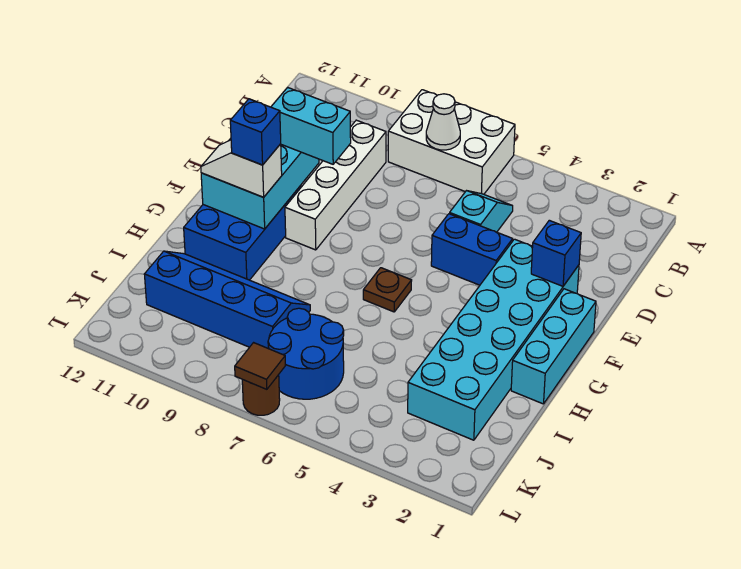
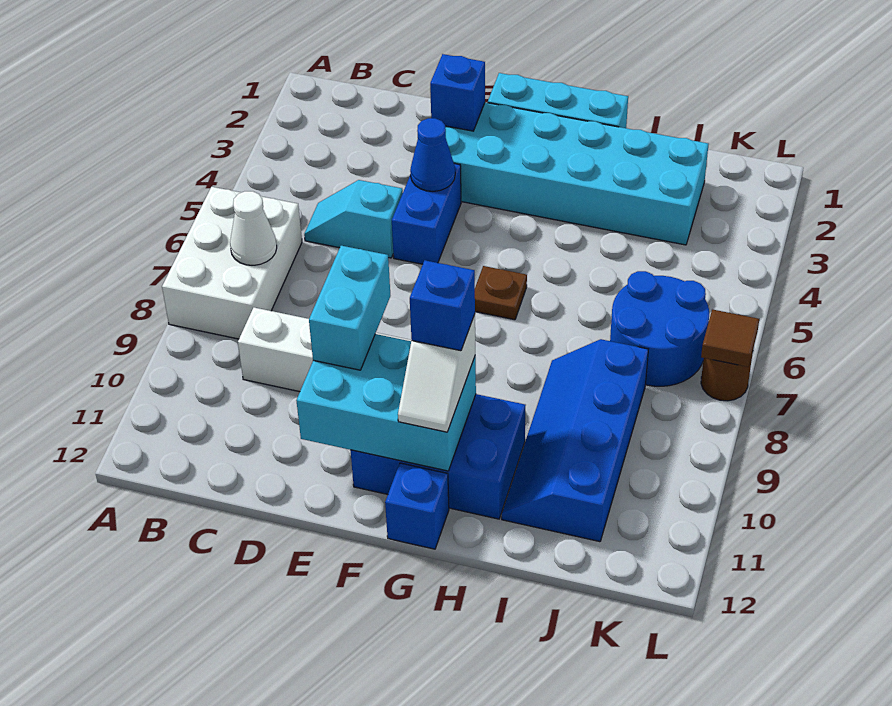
none -> blue 1x1 cone [410,118,455,191]
none -> blue 1x1 brick [385,463,449,549]

